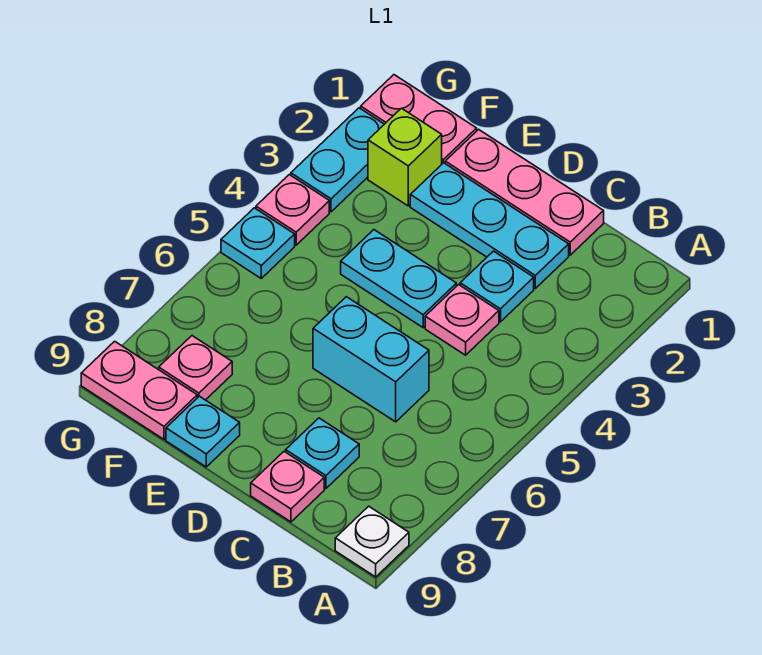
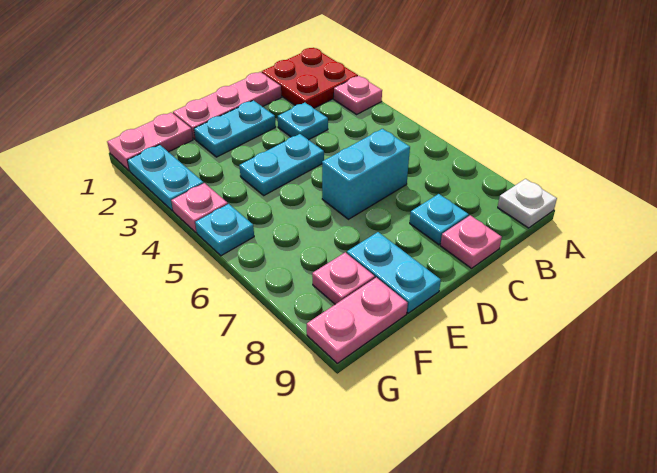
none -> red 2x2 plate [262,48,358,108]
cyan 1x3 plate [410,163,569,288] -> cyan 1x2 plate [194,100,276,157]
pink 1x1 plate [425,285,499,355] -> pink 1x1 plate moved to [334,76,382,114]
cyan 1x1 plate [166,396,240,467] -> cyan 1x2 plate [347,232,441,313]
lime 1x1 brick [368,108,442,206] -> none

